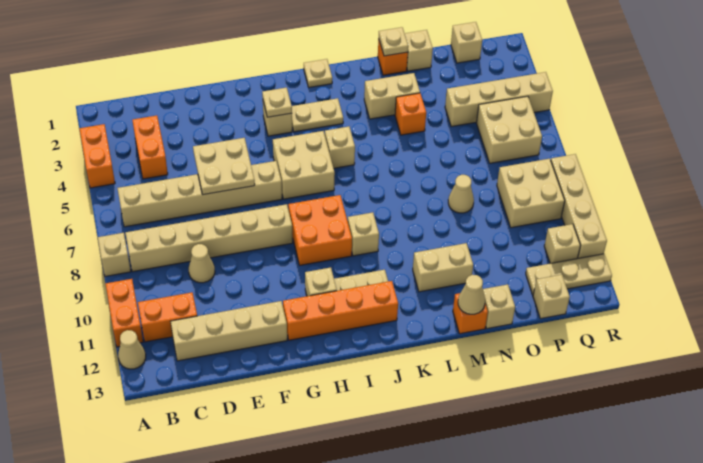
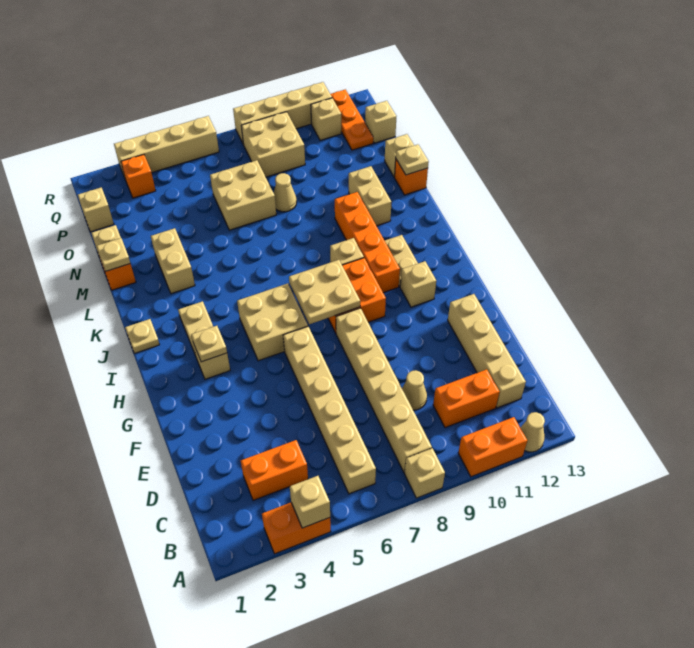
orange 1x2 brick [138,292,197,342] -> orange 1x2 brick turned to [433,369,500,428]
tan 2x2 plate [193,138,255,195] -> tan 2x2 plate moved to [289,260,360,324]
orange 1x4 brick [283,281,398,340] -> orange 1x4 brick moved to [335,192,400,293]
tan 1x1 brick [325,127,355,168] -> tan 1x1 brick moved to [290,476,330,528]
orange 1x1 brick [395,93,426,135] -> orange 1x1 brick moved to [121,155,156,198]
tan 1x1 cone [458,275,485,314] -> tan 1x1 plate [395,144,429,175]
tan 1x4 brick [445,72,553,127] -> tan 1x4 brick turned to [114,116,219,177]
tan 2x2 brick [476,96,542,163] -> tan 2x2 brick moved to [210,160,276,230]
tan 1x3 plate [526,254,612,295] -> orange 1x3 plate [330,89,373,150]

